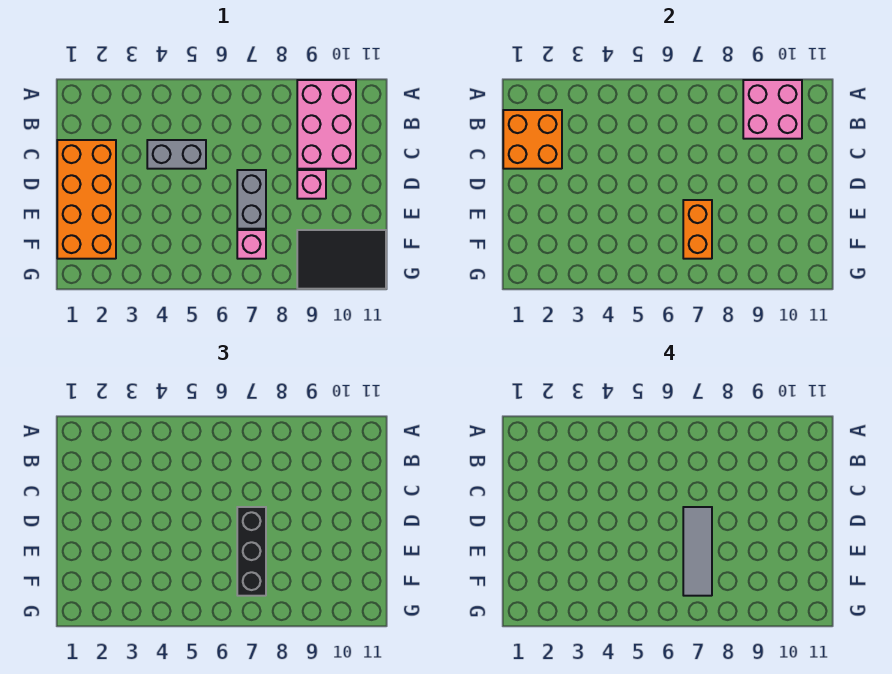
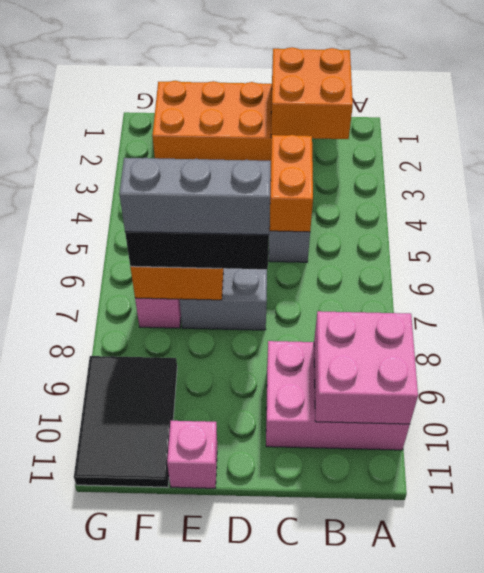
none -> orange 1x2 brick [270,135,313,232]
grey 1x3 tile [683,507,712,596] -> grey 1x3 brick [119,158,271,235]
pink 1x1 brick [297,170,326,199] -> pink 1x1 brick moved to [167,421,217,488]

